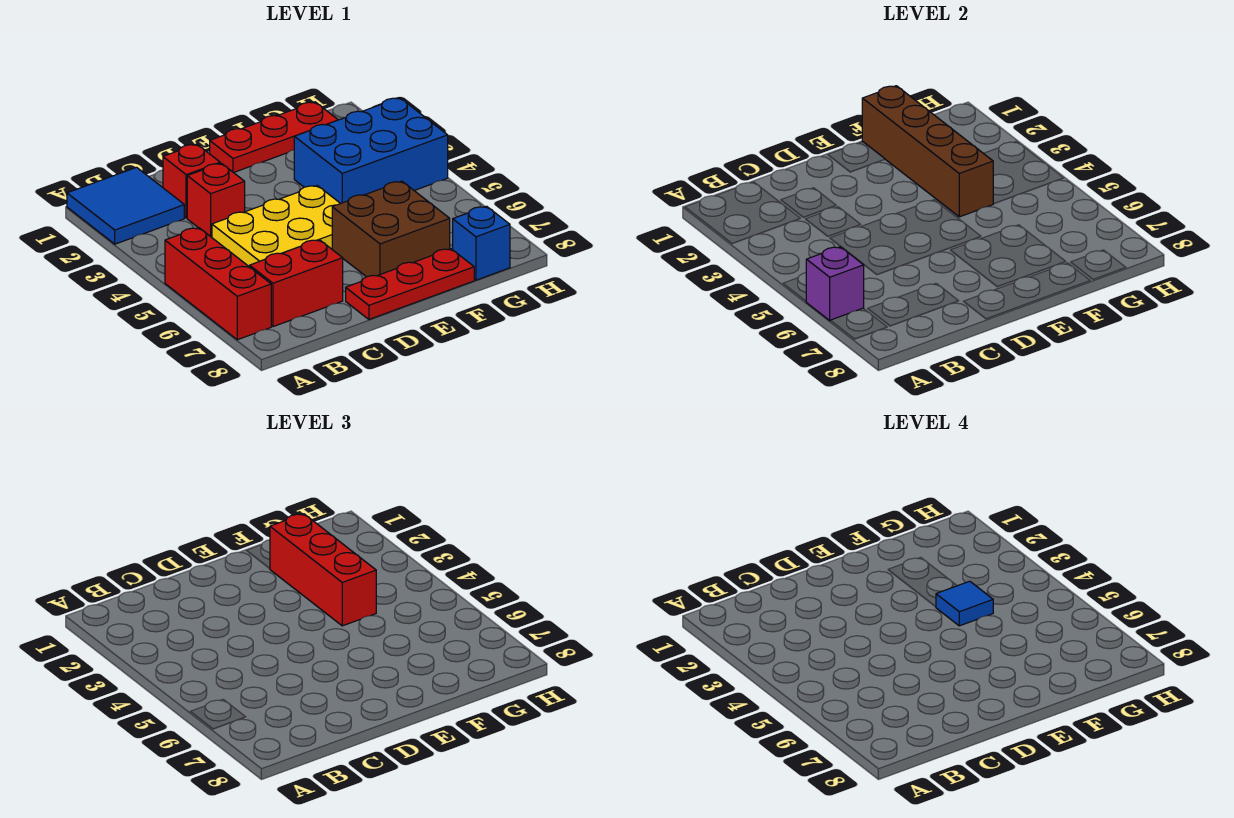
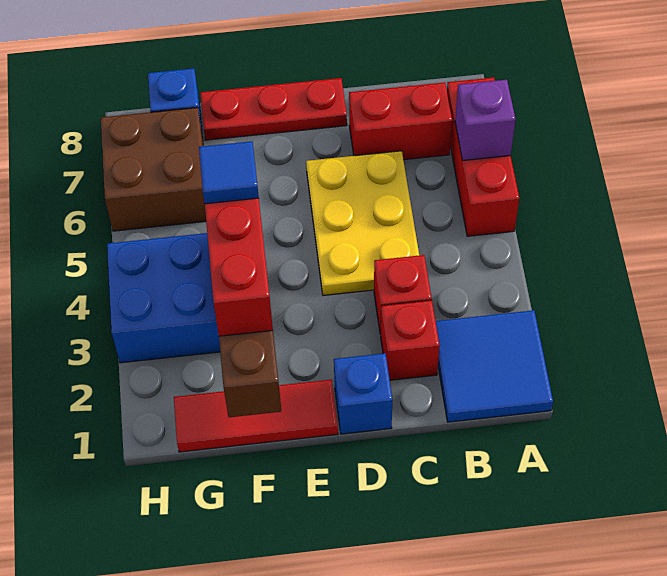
yellow 2x3 plate [212,186,340,267] -> yellow 2x3 plate turned to [306,151,419,295]
none -> blue 1x1 brick [334,353,393,434]
red 1x3 plate [210,102,338,173] -> red 1x3 tile [174,380,338,452]
brown 2x2 brick [332,181,450,277] -> brown 2x2 brick moved to [101,108,206,231]

